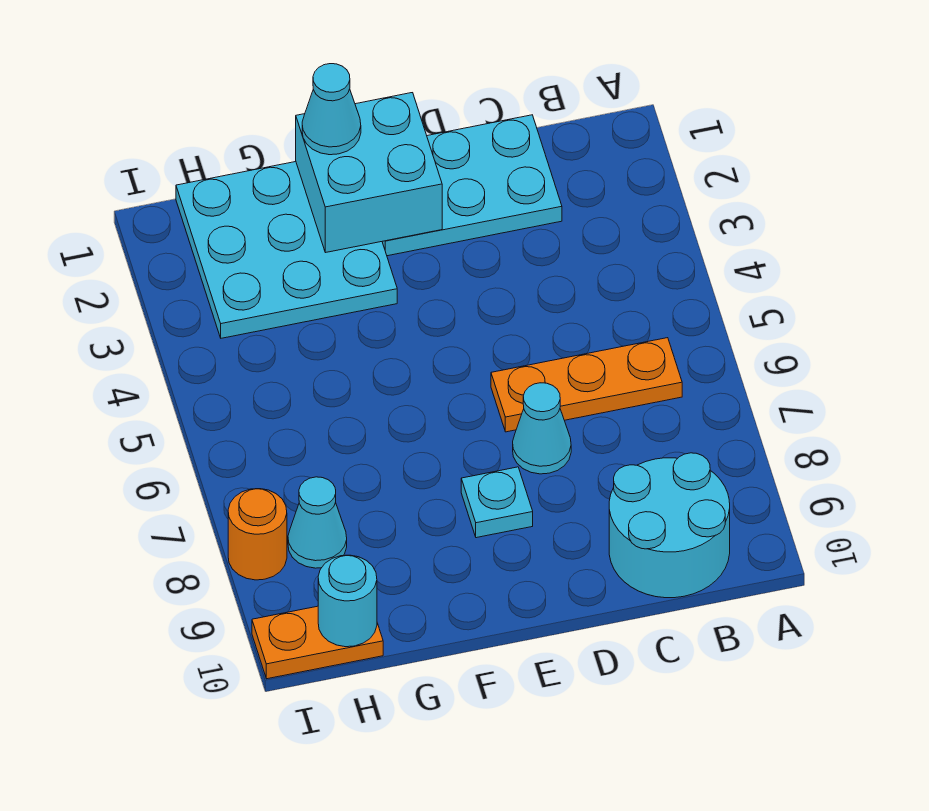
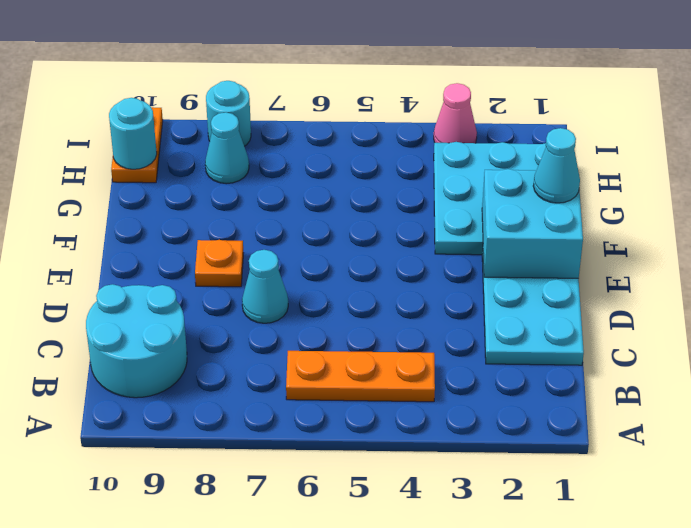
orange 1x3 plate [491,338,682,432] -> orange 1x3 plate turned to [286,351,435,402]
cyan 1x1 plate [461,467,533,538] -> orange 1x1 plate [195,240,243,287]
none -> pink 1x1 cone [434,83,477,143]
orange 1x1 round brick [228,489,287,580] -> cyan 1x1 round brick [206,81,251,146]

